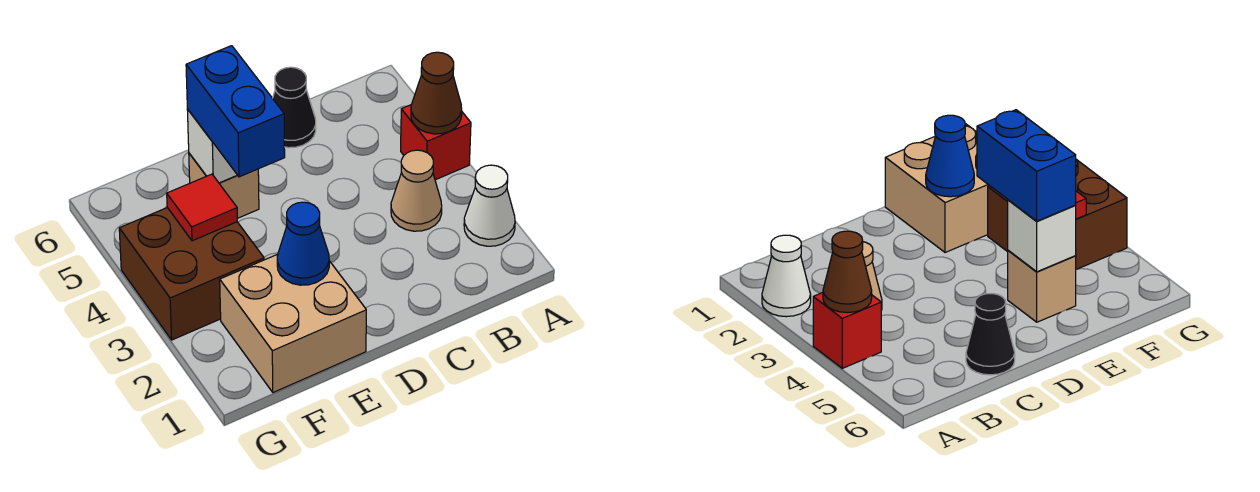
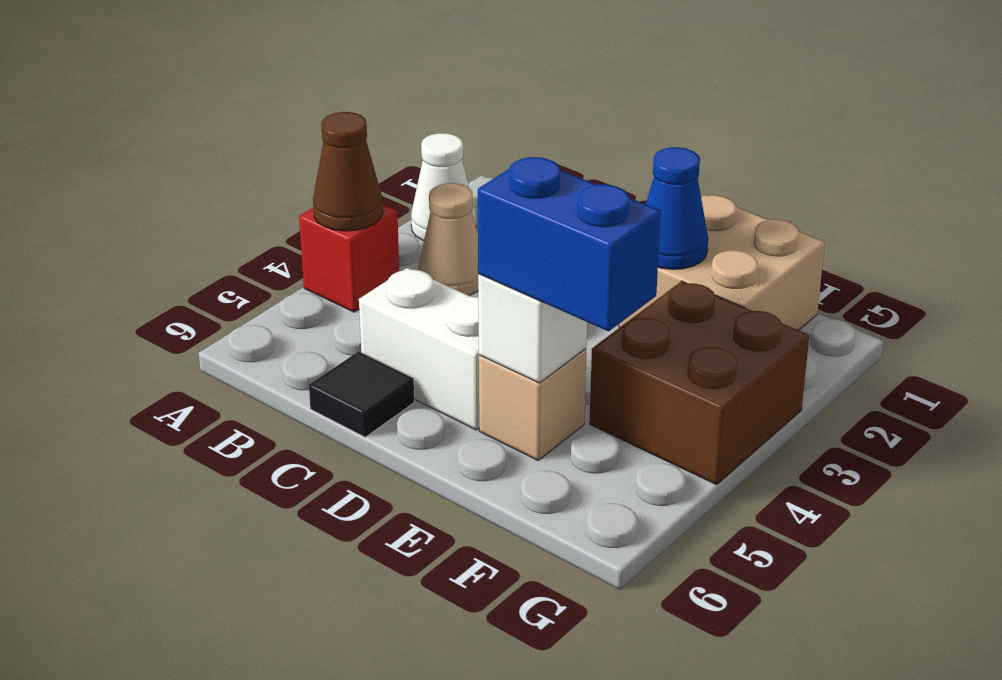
none -> white 1x2 brick [359,268,479,430]
black 1x1 cone [273,67,316,148] -> black 1x1 tile [309,351,414,437]
blue 1x2 brick [186,46,285,177] -> blue 1x2 brick turned to [478,157,661,331]
red 1x1 tile [167,174,237,241] -> none

